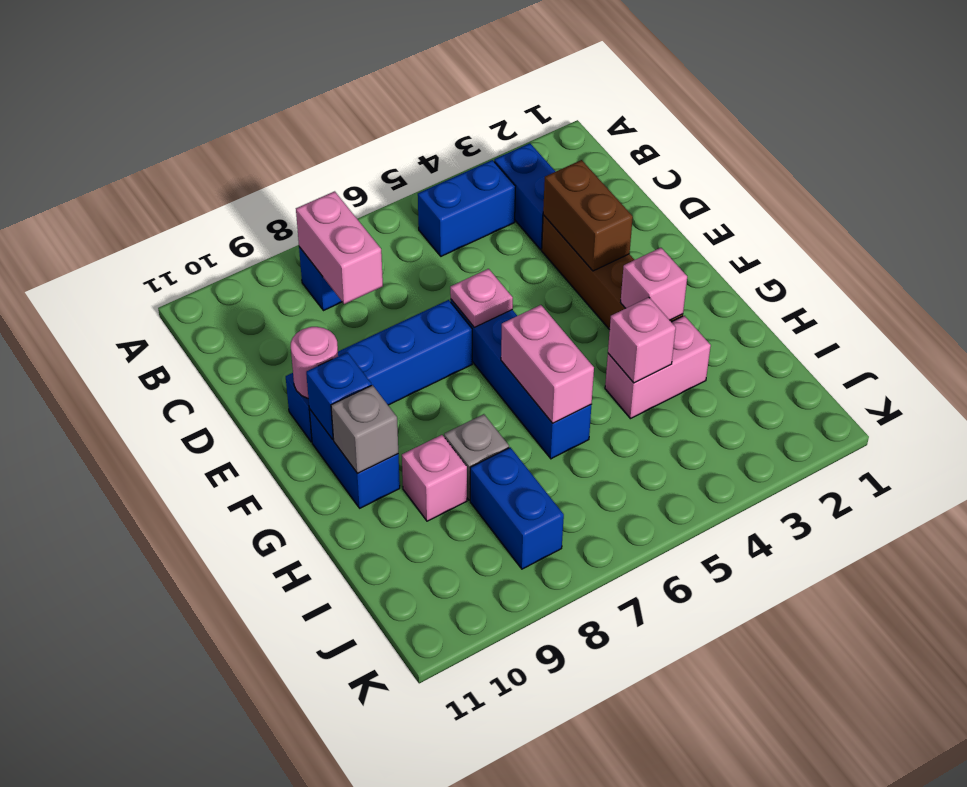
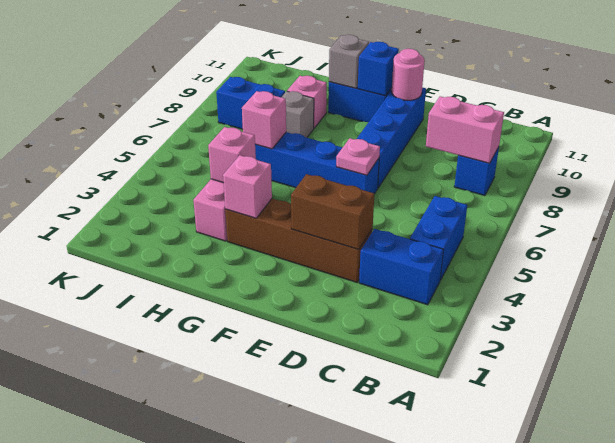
pink 1x2 brick [501,305,594,423] -> pink 1x1 brick [242,91,286,149]

